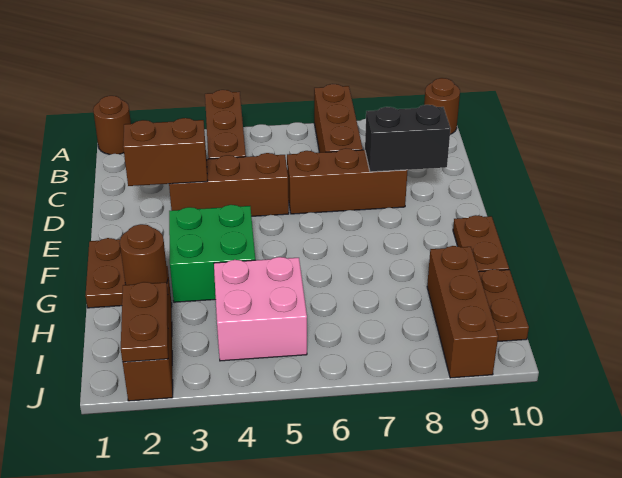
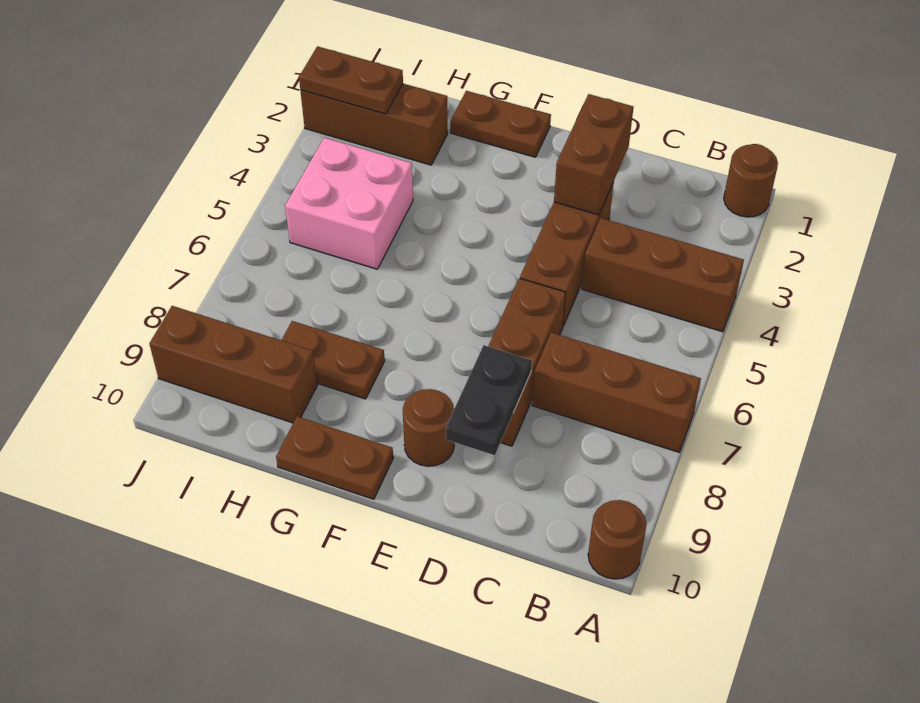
black 1x2 brick [365,105,450,172] -> black 1x2 plate [446,345,532,455]
green 2x2 brick [169,205,255,302] -> none
brown 1x1 round brick [120,224,168,285] -> brown 1x1 round brick moved to [403,389,454,466]
brown 1x2 plate [479,269,529,341] -> brown 1x2 plate moved to [281,321,385,399]

